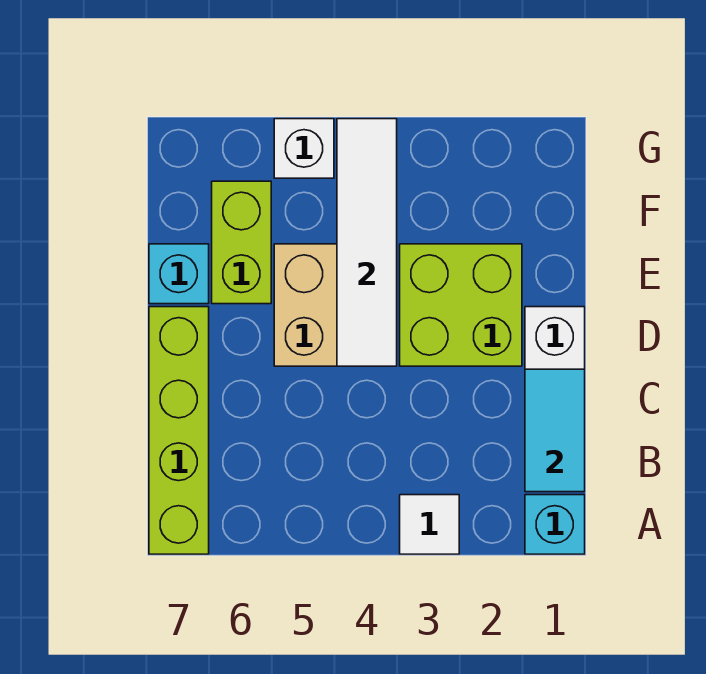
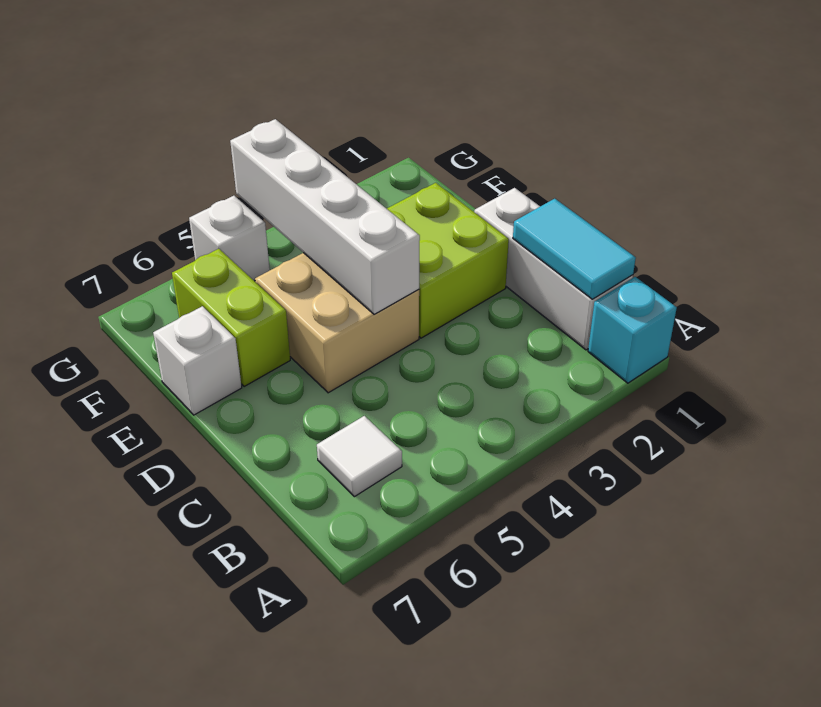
white 1x1 tile [400,495,459,554] -> white 1x1 tile moved to [317,416,402,497]
lime 1x4 brick [149,307,209,554] -> none
white 1x4 tile [337,119,397,366] -> white 1x4 brick [230,119,420,314]
cyan 1x1 brick [149,244,209,304] -> white 1x1 brick [153,306,242,415]

